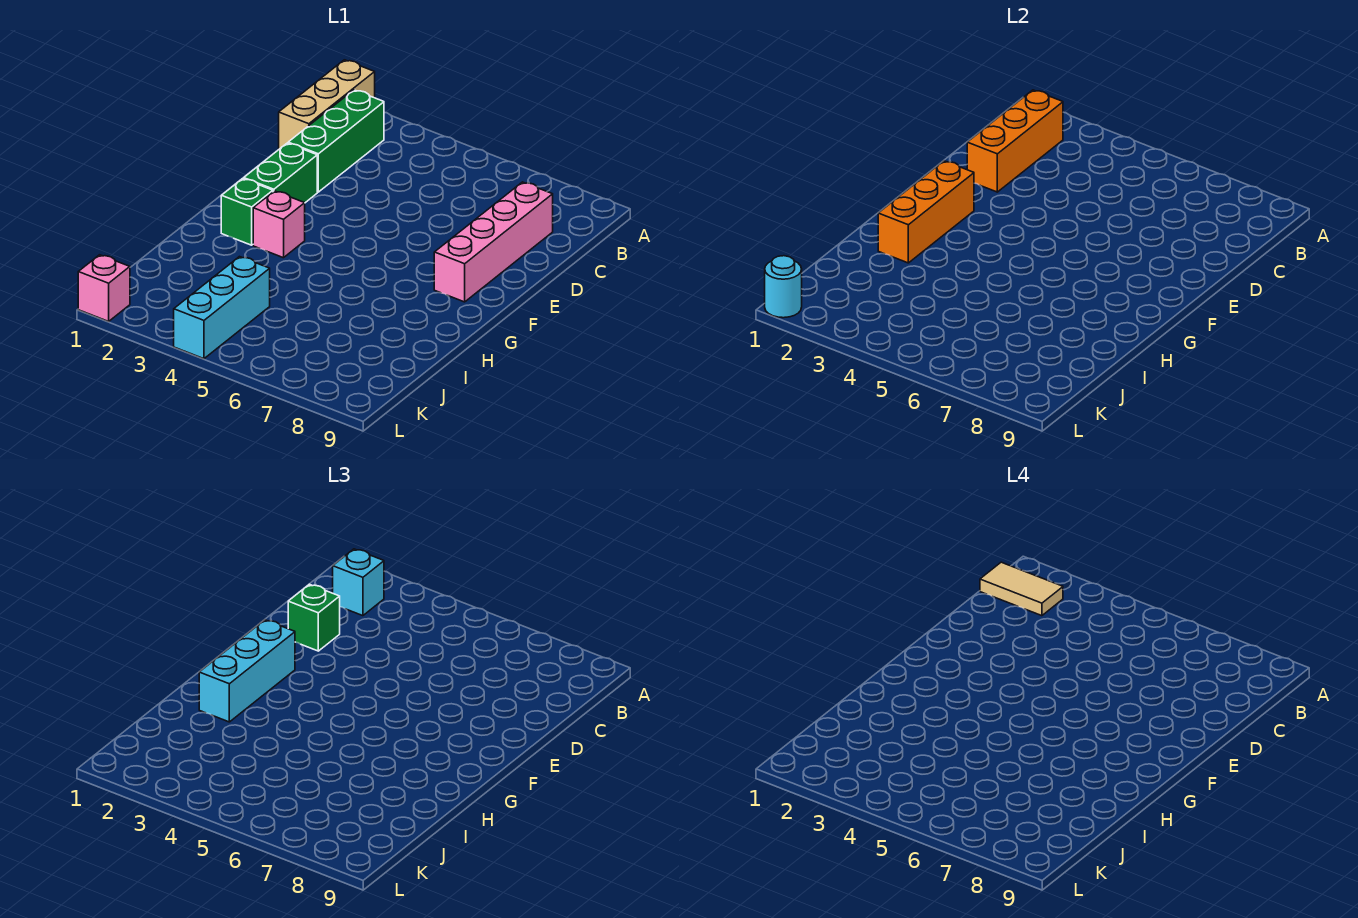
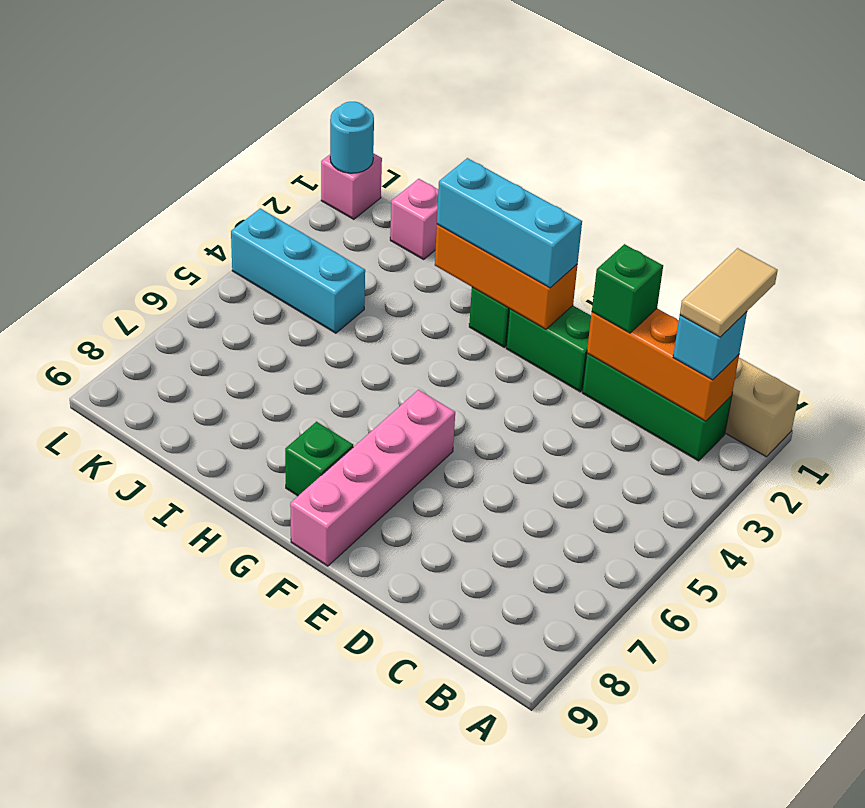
pink 1x4 brick [434,182,553,302] -> pink 1x4 brick turned to [290,390,455,566]
pink 1x1 brick [253,191,305,258] -> pink 1x1 brick moved to [390,179,438,259]
none -> green 1x1 brick [285,422,353,496]

